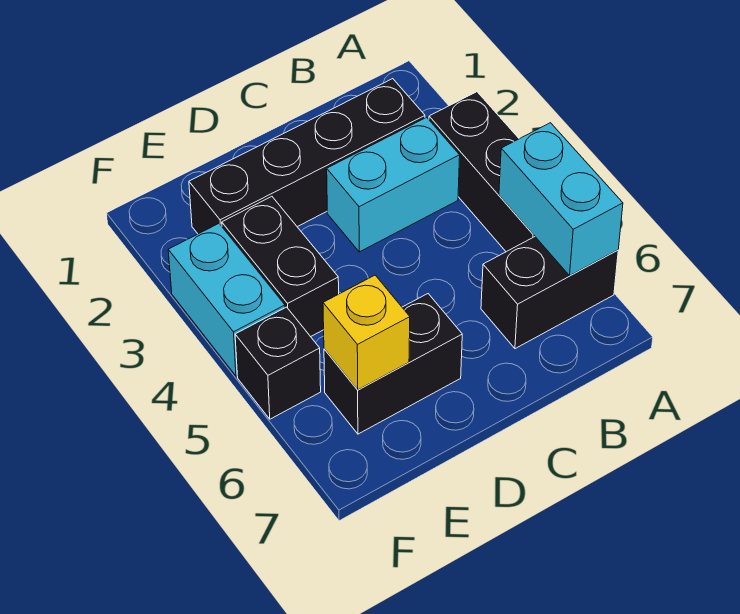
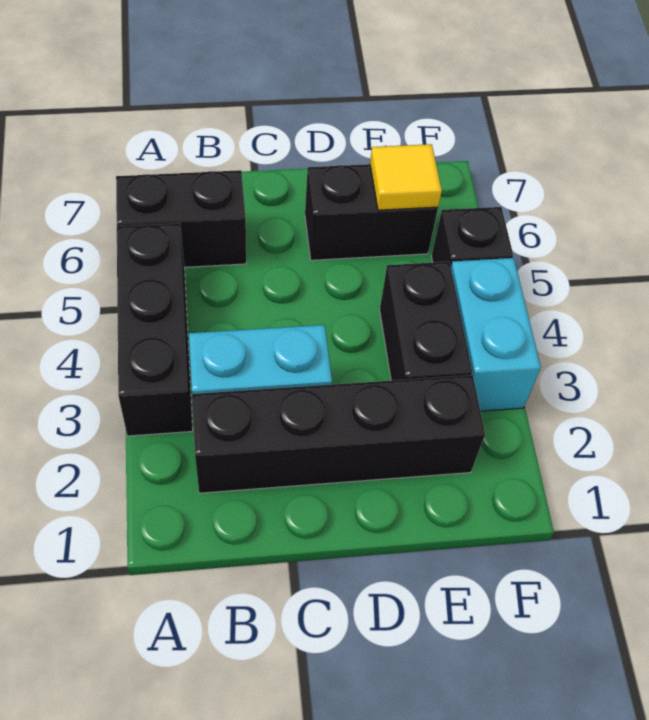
cyan 1x2 brick [499,123,623,276] -> none
yellow 1x1 brick [323,275,410,390] -> yellow 1x1 tile [370,144,442,210]

